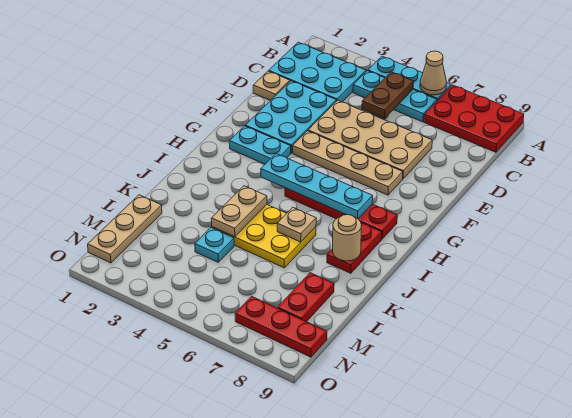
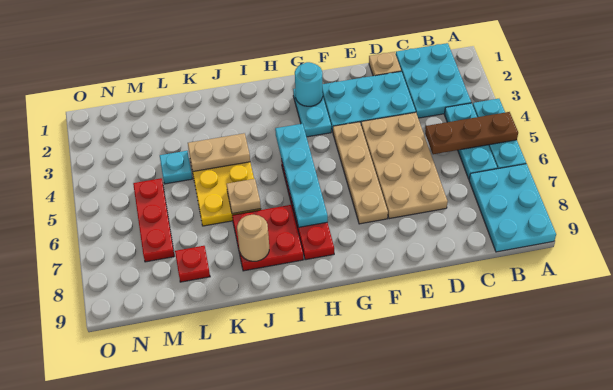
tan 1x1 cone [420,51,447,95] -> none
red 2x3 plate [424,85,524,152] -> cyan 2x3 plate [469,164,556,252]
brown 1x2 plate [362,72,414,118] -> brown 1x3 plate [425,112,518,154]
none -> cyan 1x1 round brick [295,62,323,106]
red 1x2 plate [327,223,382,273] -> red 2x2 plate [232,205,303,271]
tan 1x3 plate [88,195,162,263] -> none
red 1x2 plate [278,273,334,322] -> red 1x1 plate [175,246,210,282]
red 1x3 plate [235,296,327,357] -> red 1x3 plate moved to [133,178,174,262]

